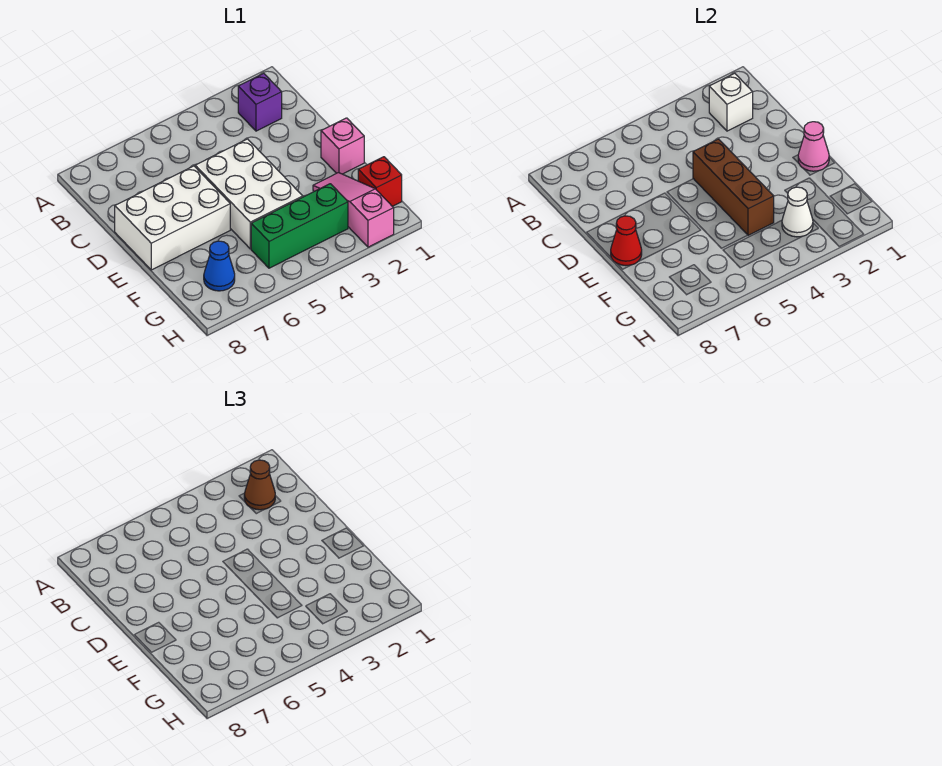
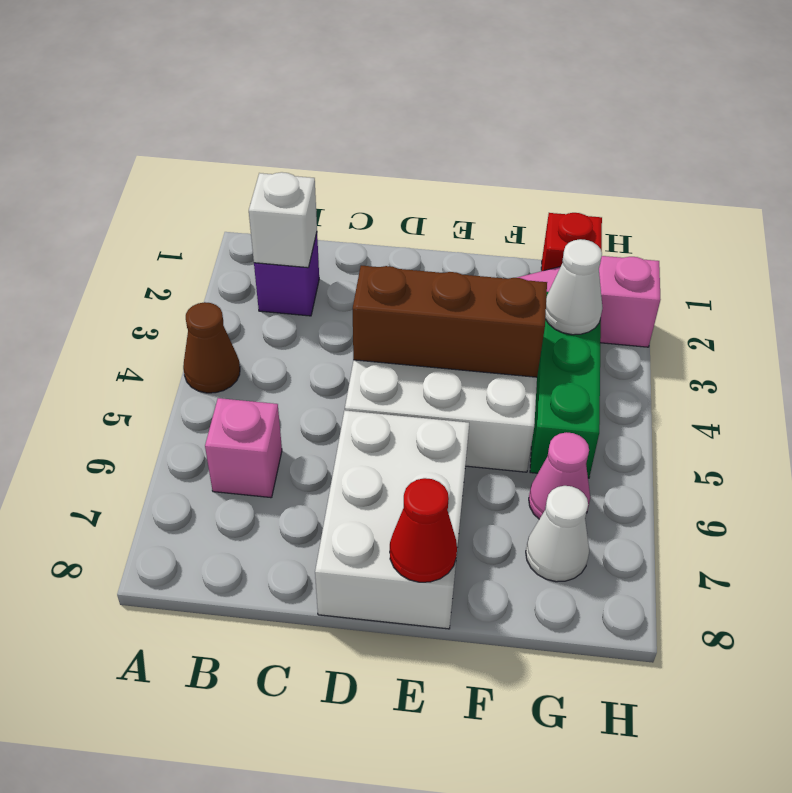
brown 1x1 cone [244,460,275,510] -> brown 1x1 cone moved to [183,302,240,393]
pink 1x1 brick [321,118,364,174] -> pink 1x1 brick moved to [205,398,282,498]
pink 1x1 cone [798,122,829,171] -> pink 1x1 cone moved to [529,432,590,519]
blue 1x1 cone [204,241,235,291] -> white 1x1 cone [526,486,589,582]

